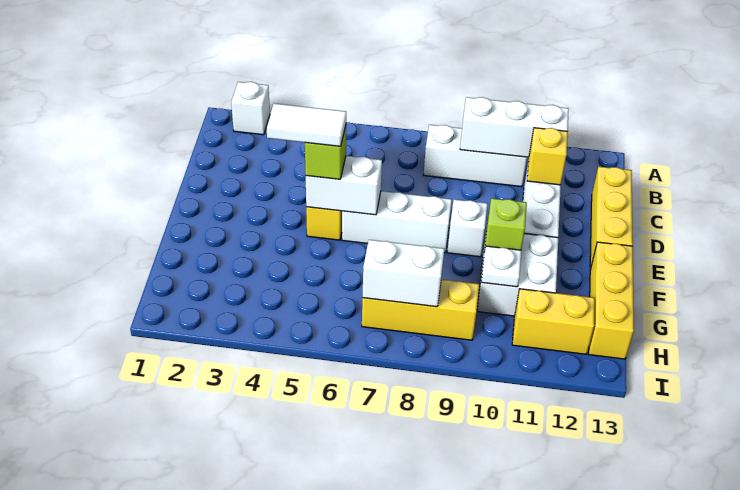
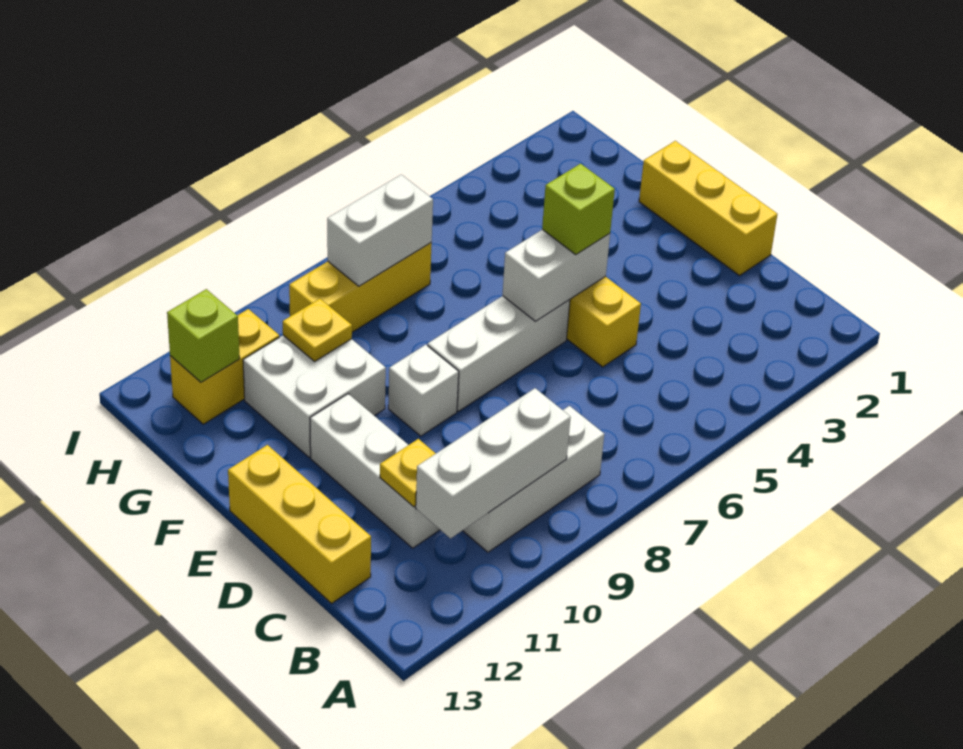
white 1x1 brick [231,82,270,135] -> none
yellow 1x1 brick [527,128,568,185] -> yellow 1x1 plate [380,439,436,507]
white 1x2 tile [267,104,346,146] -> none
lime 1x1 brick [485,198,527,250] -> lime 1x1 brick moved to [167,289,240,382]
yellow 1x3 brick [589,242,634,359] -> yellow 1x3 brick moved to [639,141,777,276]
white 1x1 plate [481,246,521,287] -> yellow 1x1 plate [283,299,352,361]

